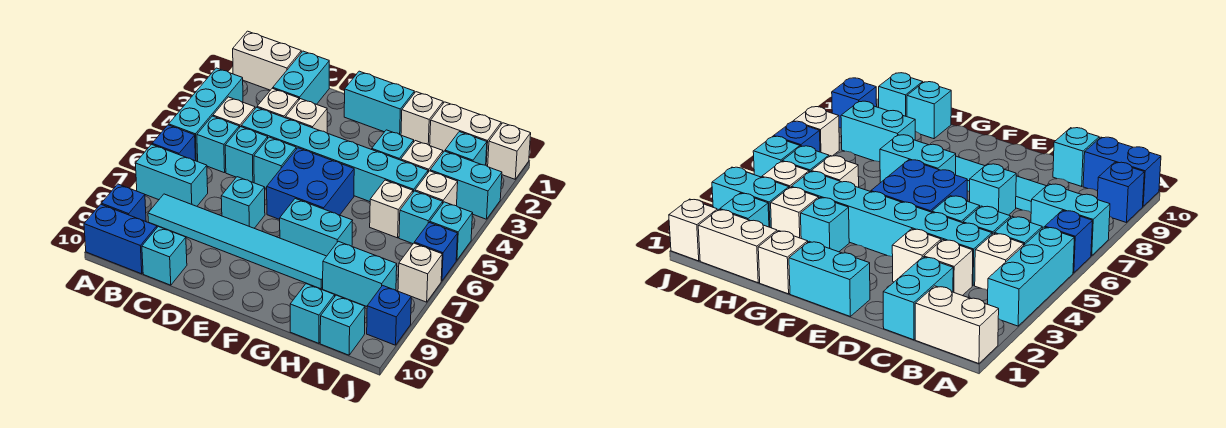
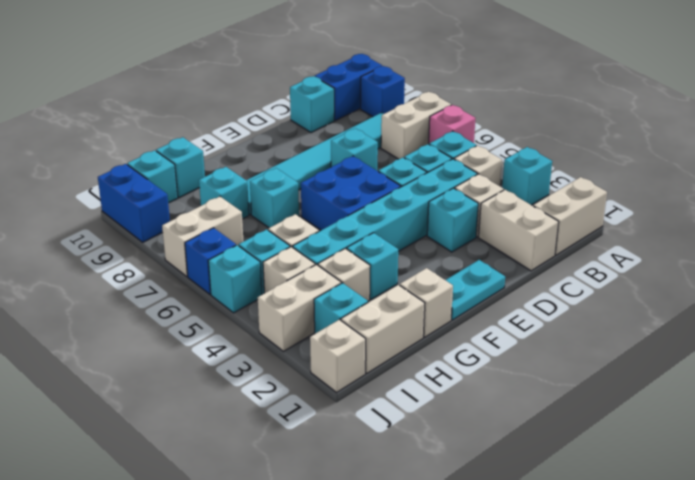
cyan 1x3 brick [169,68,243,161] -> cyan 1x1 brick [502,147,552,205]
blue 1x1 brick [152,125,196,161] -> pink 1x1 brick [429,105,475,144]
cyan 1x2 brick [135,144,208,206] -> white 1x2 brick [381,92,451,159]
cyan 1x2 brick [273,51,329,104] -> white 1x2 brick [479,190,559,271]
white 1x1 brick [286,99,327,133] -> cyan 1x1 brick [427,188,478,252]
cyan 1x2 brick [344,71,414,135] -> cyan 1x2 plate [446,260,505,320]
cyan 1x2 brick [280,199,353,256] -> cyan 1x1 brick [250,168,299,228]
cyan 1x2 brick [323,241,397,306] -> cyan 1x1 brick [199,167,249,219]
cyan 1x2 brick [430,151,502,219] -> white 1x2 brick [258,264,341,351]
white 1x1 brick [398,243,442,302] -> white 1x2 brick [162,197,243,276]
blue 1x1 brick [367,285,411,345] -> blue 1x2 brick [98,164,170,242]

